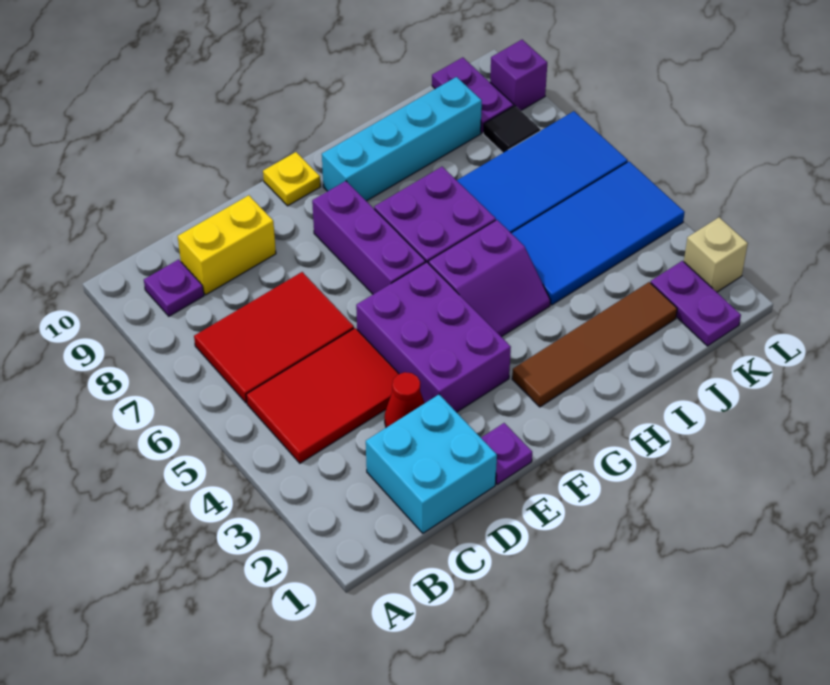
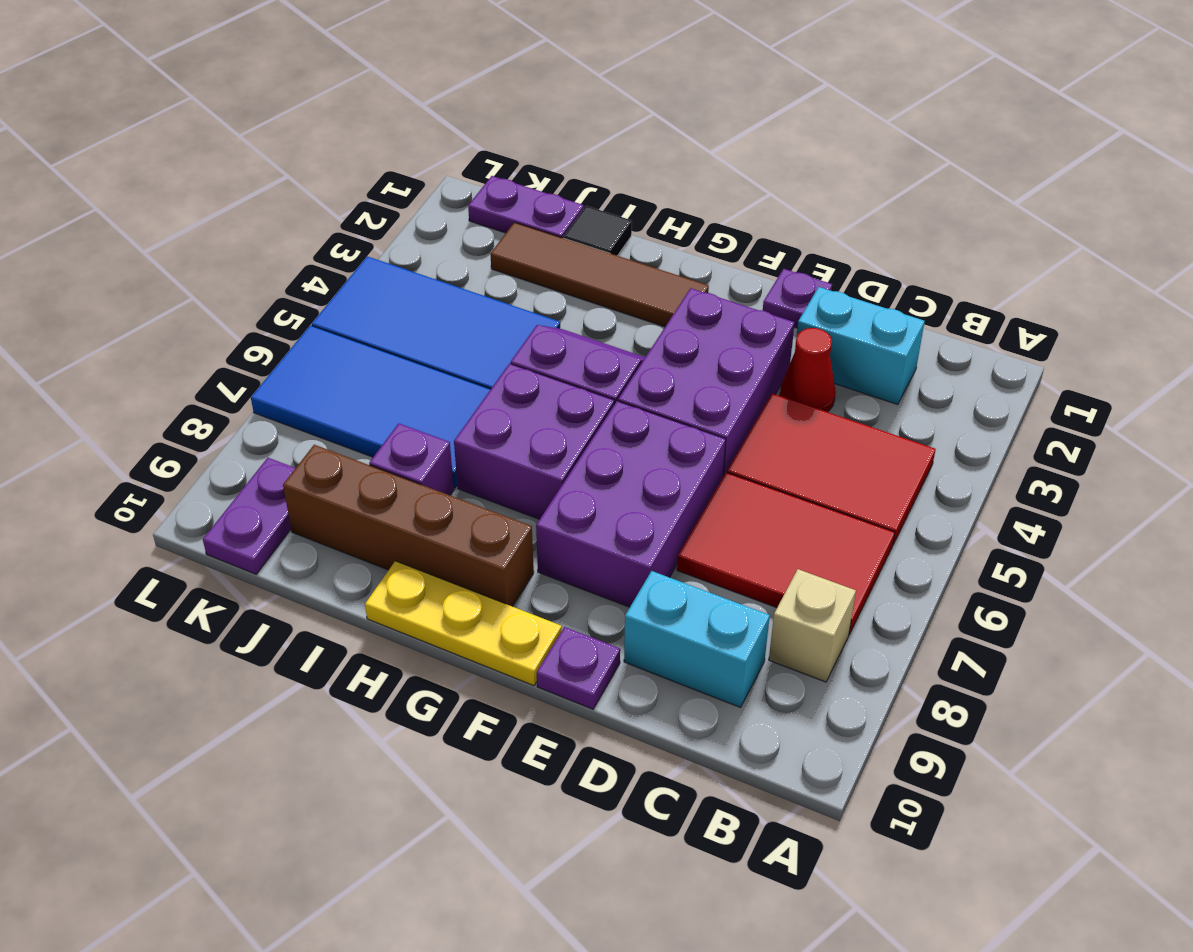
purple 1x1 plate [144,259,204,316] -> purple 1x1 plate moved to [537,627,620,709]
cyan 2x2 brick [366,395,497,533] -> cyan 1x2 brick [795,287,925,405]
yellow 1x2 brick [178,195,276,295] -> cyan 1x2 brick [624,571,770,707]
purple 1x3 brick [312,181,425,294] -> purple 2x3 brick [536,401,726,607]
yellow 1x1 plate [263,152,321,206] -> yellow 1x3 plate [365,561,562,686]
cyan 1x4 brick [322,77,482,201] -> brown 1x4 brick [283,445,534,606]
purple 1x2 plate [651,261,741,346] -> purple 1x2 plate turned to [468,176,584,238]
black 1x1 tile [483,106,540,153] -> black 1x1 tile moved to [563,206,632,256]
tan 1x1 brick [684,218,748,292] -> tan 1x1 brick moved to [769,569,856,682]
purple 1x1 brick [490,40,547,111] -> purple 1x1 brick moved to [369,423,454,495]

